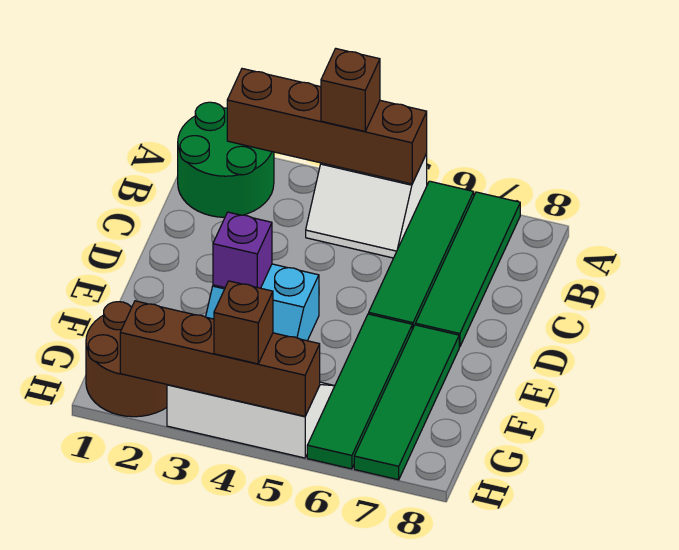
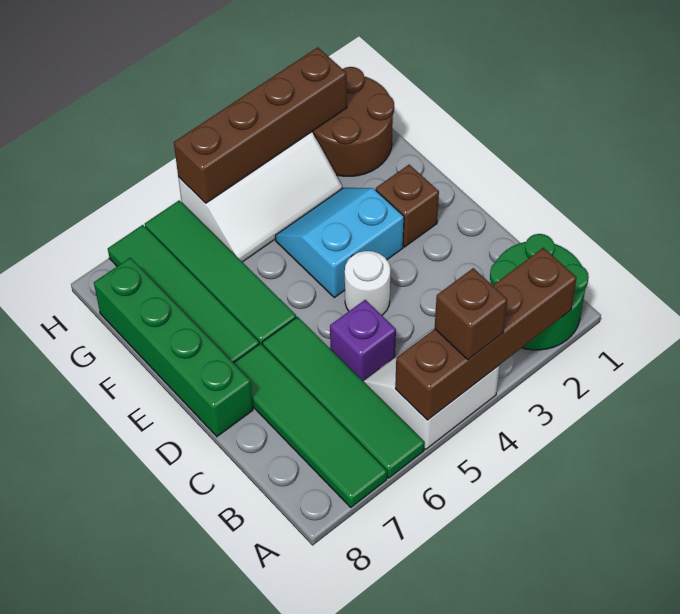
none -> white 1x1 round brick [345,251,390,315]
none -> green 1x4 brick [94,258,253,436]
purple 1x1 brick [213,212,272,288] -> purple 1x1 brick moved to [330,300,396,381]
brown 1x1 brick [214,281,273,364] -> brown 1x1 brick moved to [376,165,439,247]

